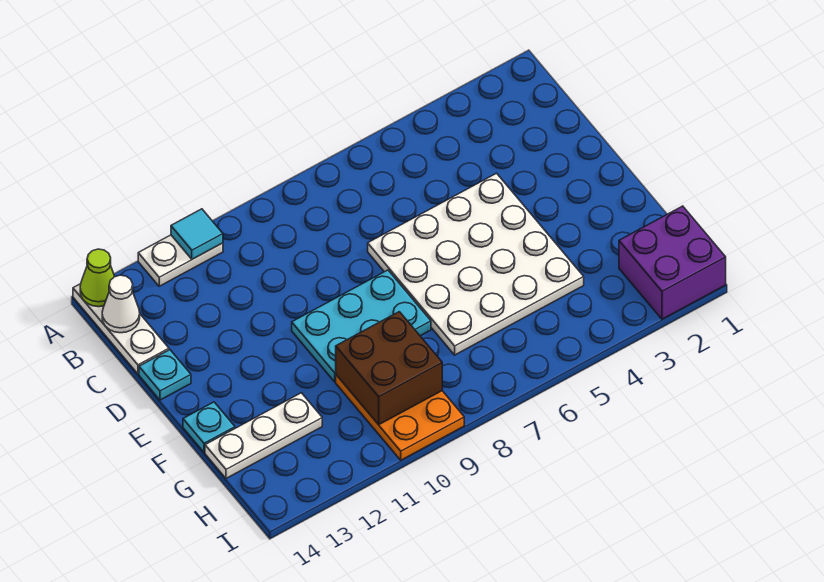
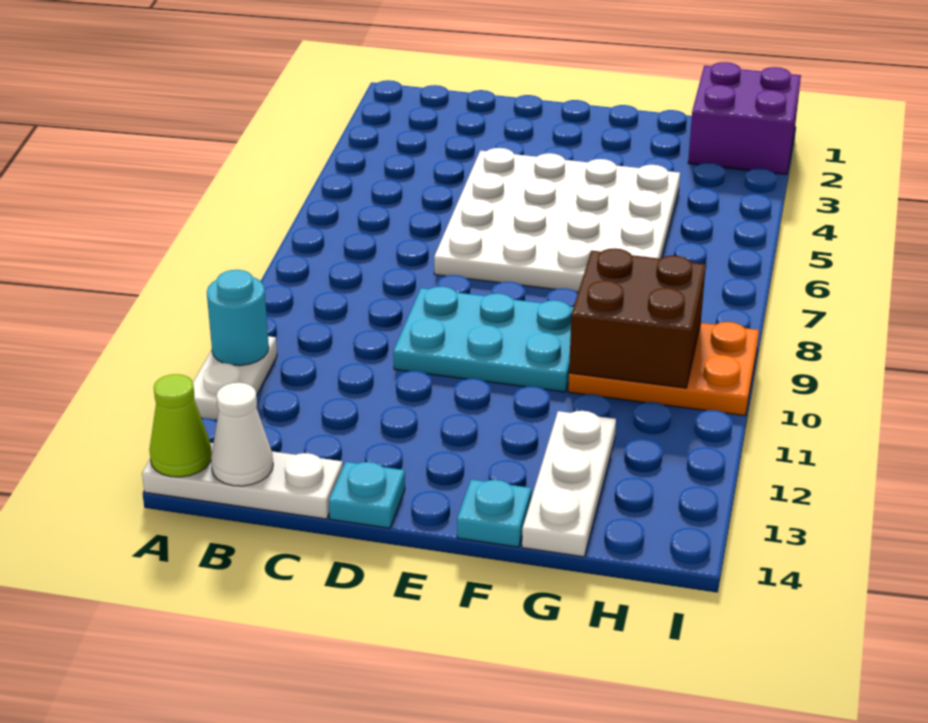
cyan 1x1 tile [171,209,223,259] -> cyan 1x1 round brick [207,270,269,366]
cyan 2x3 plate [292,270,431,382] -> cyan 2x3 plate turned to [393,287,573,392]

